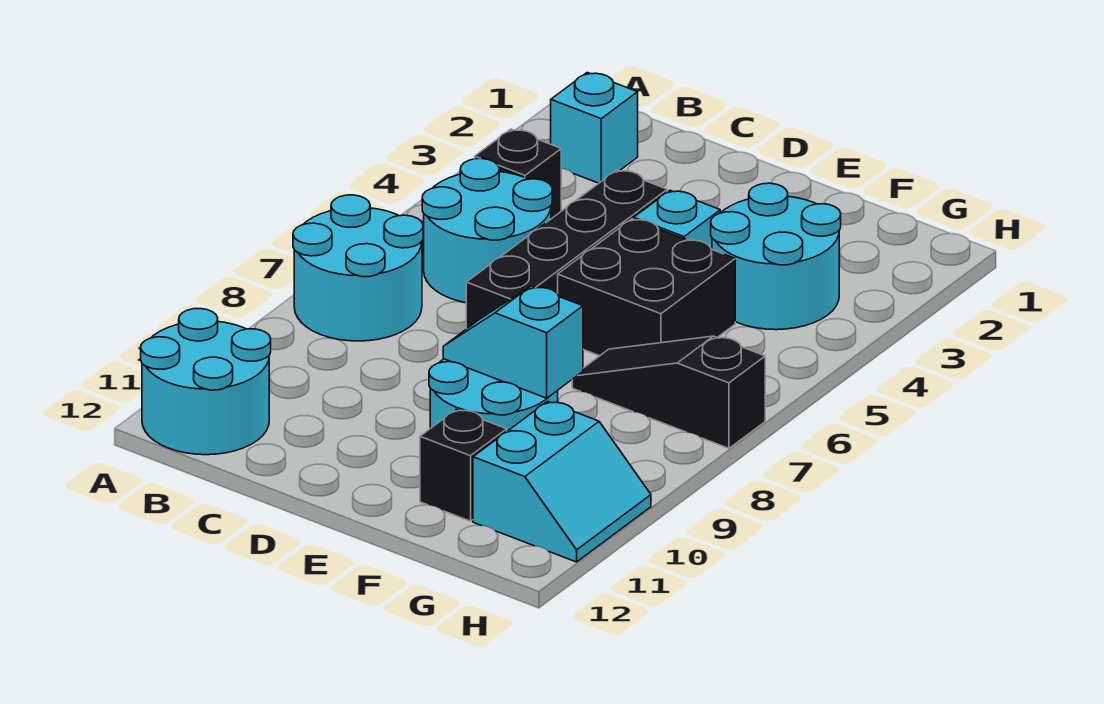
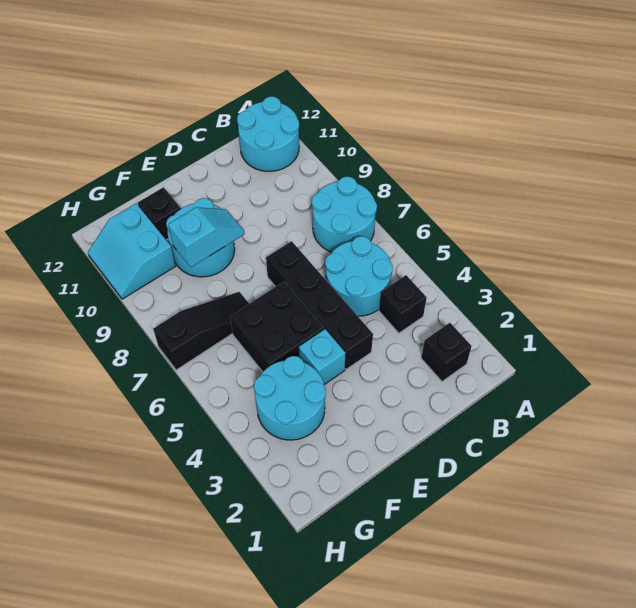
cyan 1x1 brick [551,73,638,183] -> black 1x1 brick [421,323,471,381]

